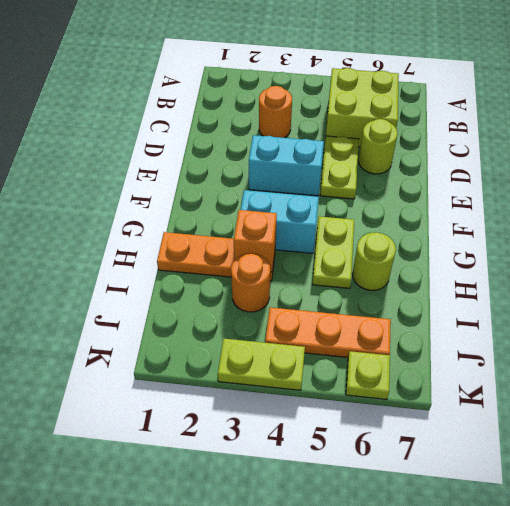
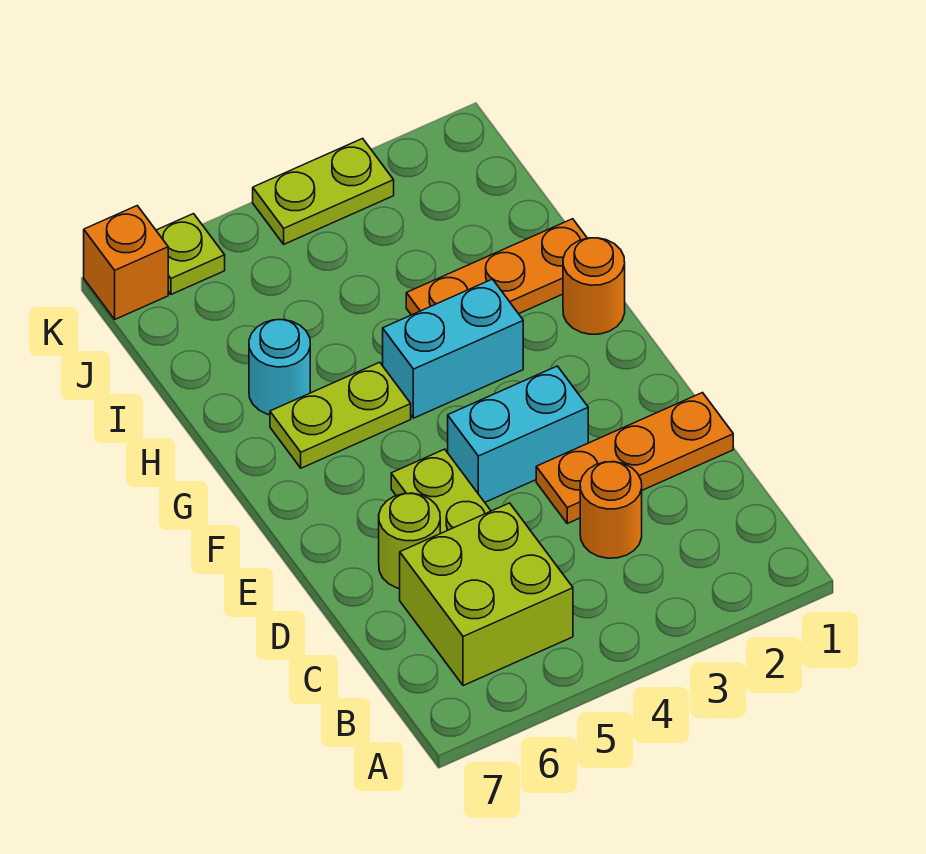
lime 1x2 plate [312,216,354,288] -> lime 1x2 plate turned to [270,362,411,468]
orange 1x1 brick [234,210,277,272] -> orange 1x1 brick moved to [84,206,168,319]
lime 1x1 round brick [352,232,396,290] -> cyan 1x1 round brick [249,320,310,415]
orange 1x1 round brick [231,253,270,312] -> orange 1x1 round brick moved to [563,238,625,334]
orange 1x3 plate [265,307,391,357] -> orange 1x3 plate moved to [536,393,733,523]

